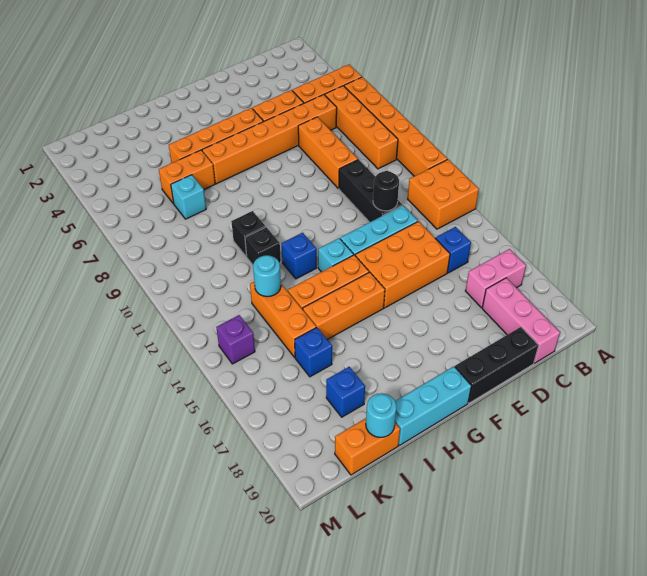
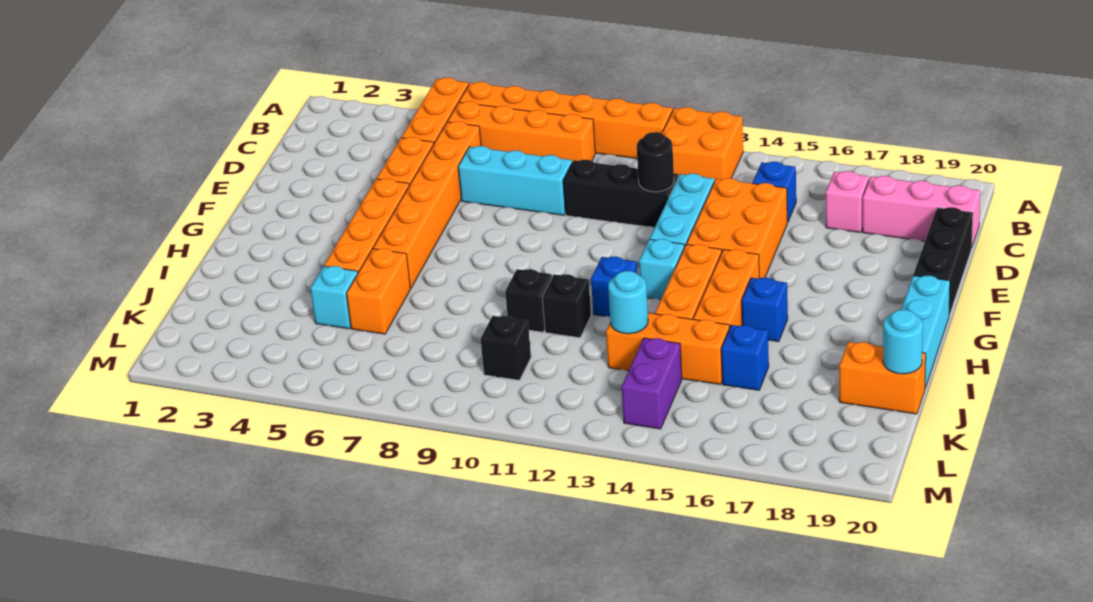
pink 1x2 brick [465,249,526,308] -> pink 1x1 brick [826,171,869,232]
orange 1x3 brick [298,117,358,188] -> cyan 1x3 brick [458,146,572,215]
cyan 1x1 brick [171,175,206,219] -> cyan 1x1 brick moved to [310,266,358,329]
blue 1x1 brick [326,367,365,417] -> blue 1x1 brick moved to [742,278,788,342]
orange 1x2 brick [335,418,400,475] -> orange 1x2 brick turned to [839,342,926,414]
none -> black 1x1 brick [481,316,531,380]
purple 1x1 brick [216,315,255,364] -> purple 1x2 brick [622,338,682,429]

